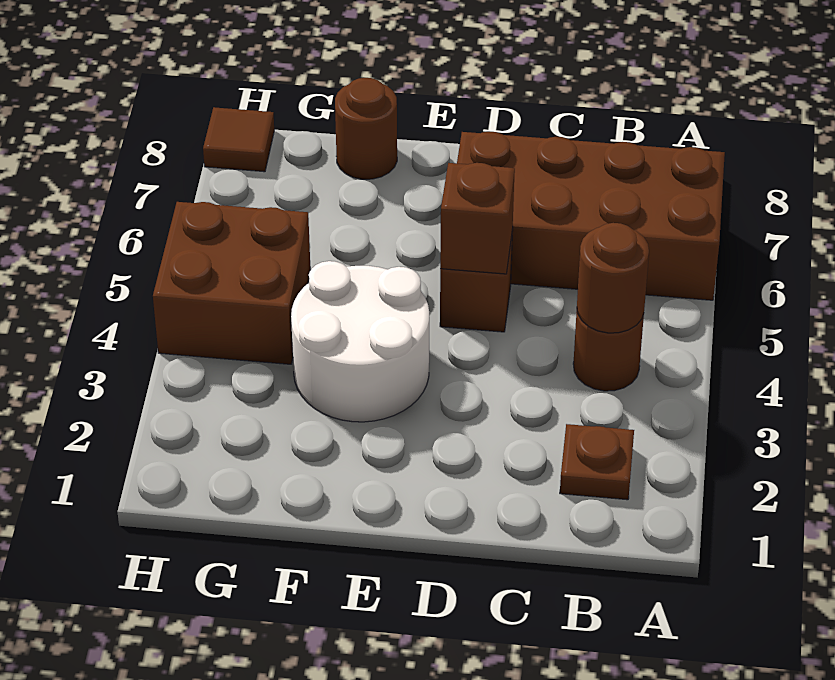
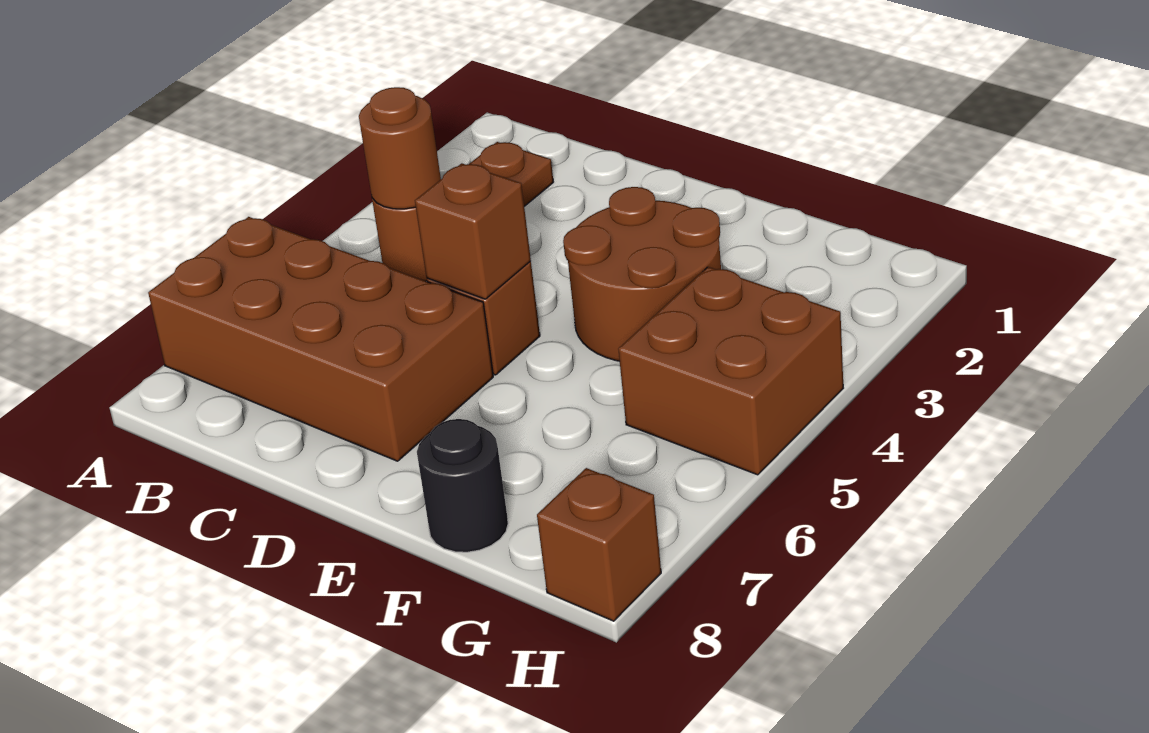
white 2x2 round brick [291,261,429,422] -> brown 2x2 round brick [563,187,721,361]
brown 1x1 round brick [335,78,397,179] -> black 1x1 round brick [417,419,508,552]
brown 1x1 tile [203,107,274,172] -> brown 1x1 brick [537,468,661,621]

